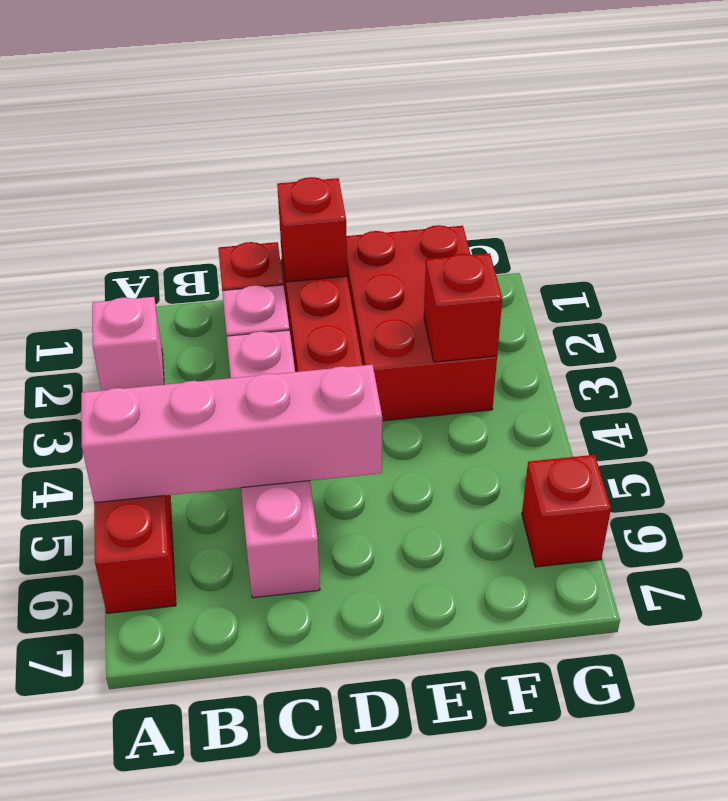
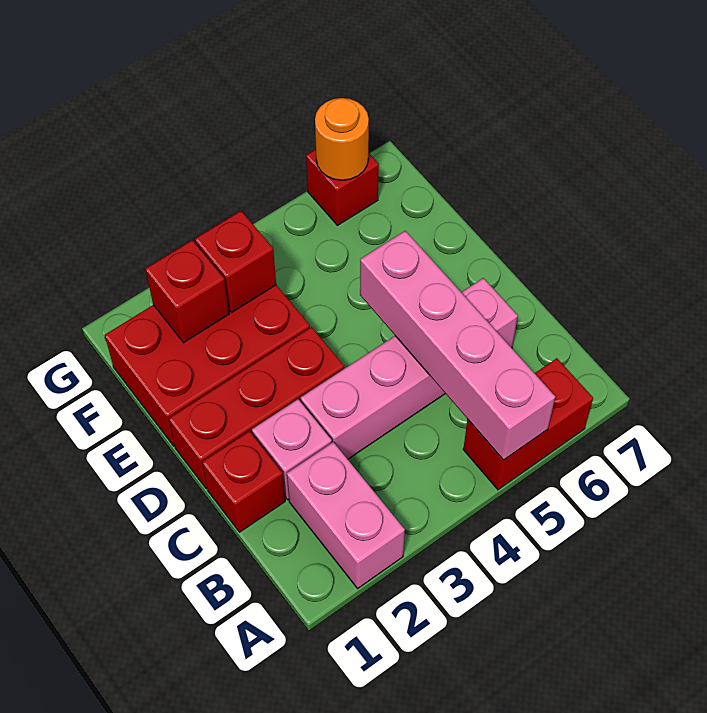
pink 1x1 brick [92,297,164,391] -> pink 1x2 brick [287,442,405,588]
red 1x1 brick [277,177,347,282] -> red 1x1 brick moved to [145,240,229,343]
none -> orange 1x1 round brick [315,98,369,180]

